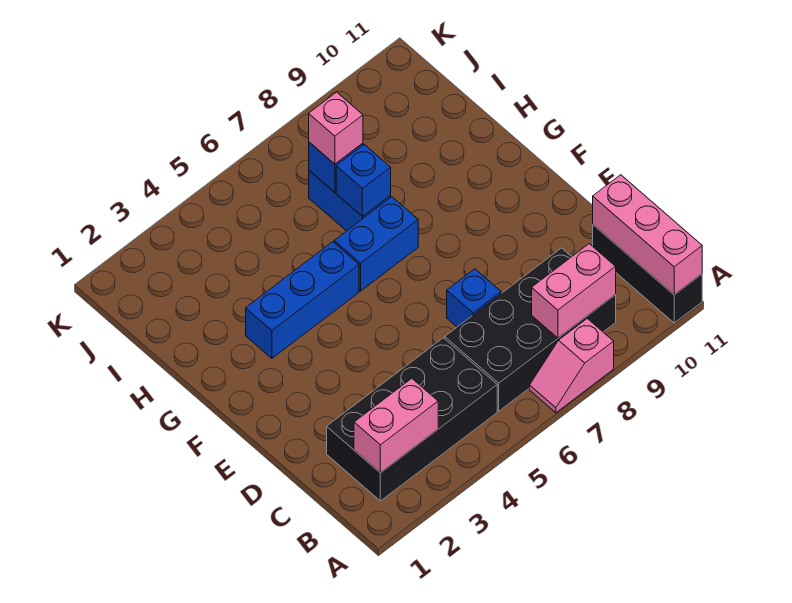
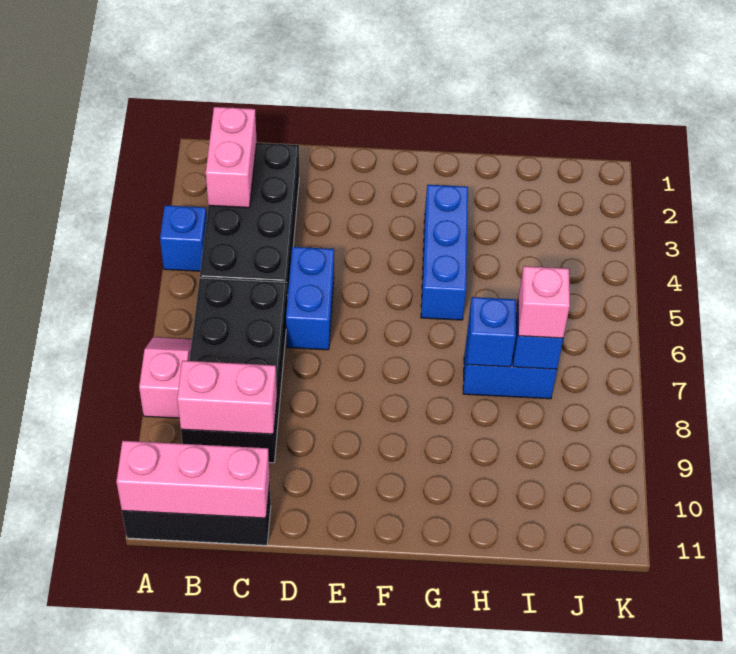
pink 1x2 brick [532,244,616,338] -> pink 1x2 brick turned to [177,361,277,434]
blue 1x1 brick [447,269,501,327] -> blue 1x1 brick moved to [160,205,207,271]
blue 1x2 brick [334,197,418,291] -> blue 1x2 brick moved to [286,247,334,350]

